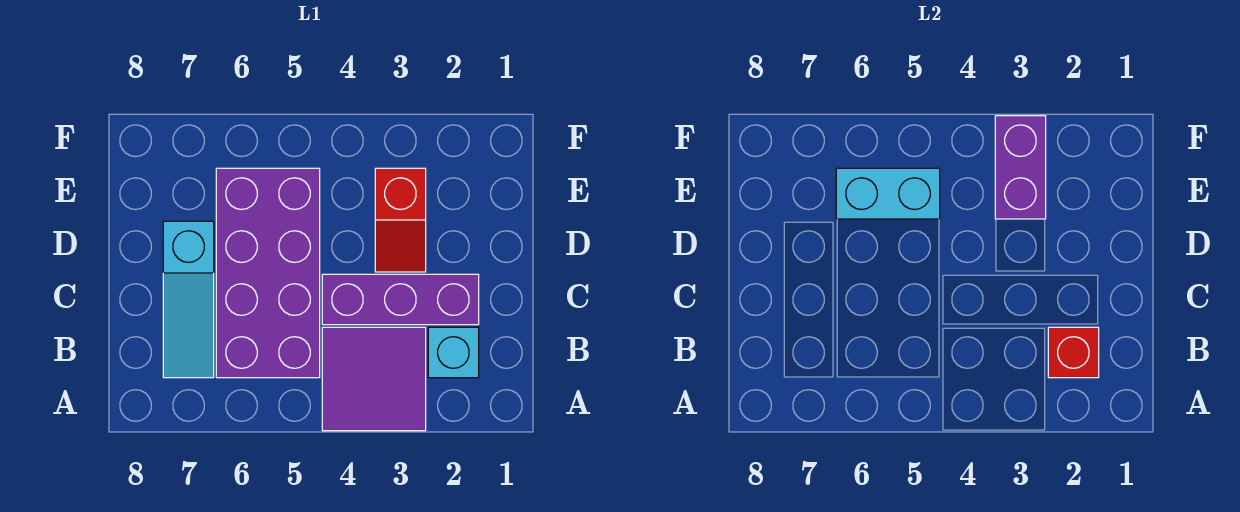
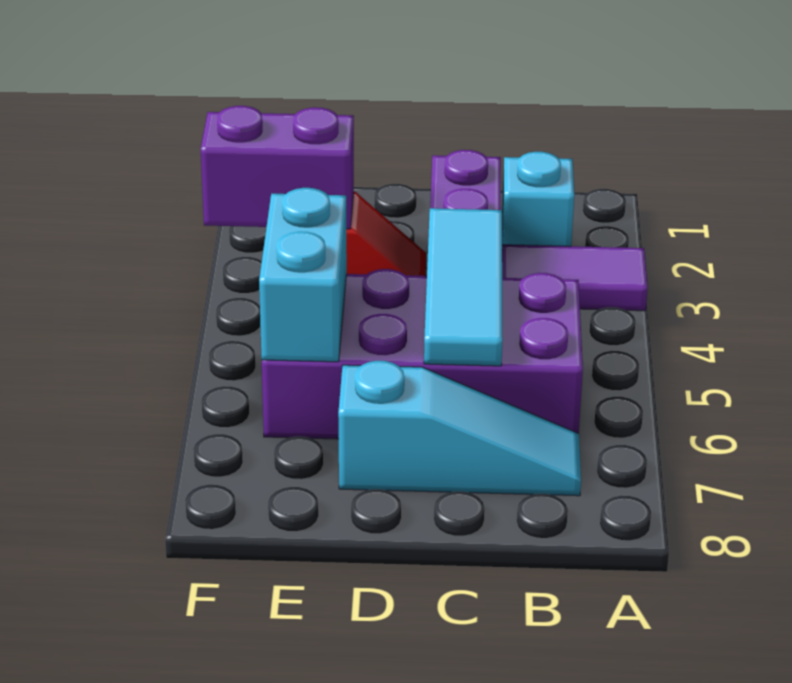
purple 2x2 tile [322,327,426,431] -> purple 1x2 tile [502,245,648,311]
red 1x1 brick [1048,327,1099,378] -> none
none -> cyan 1x3 tile [424,208,503,366]

